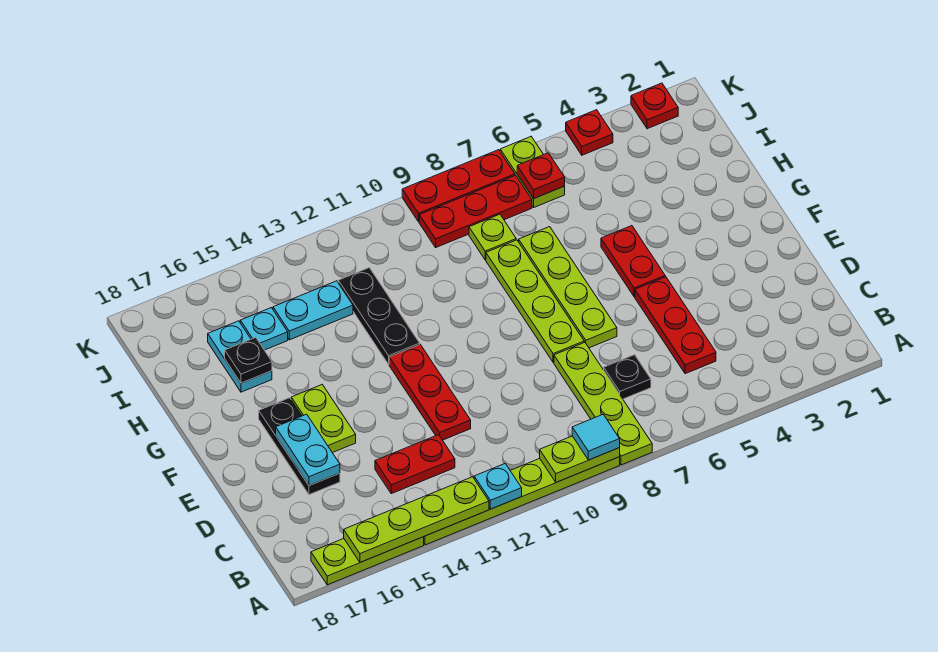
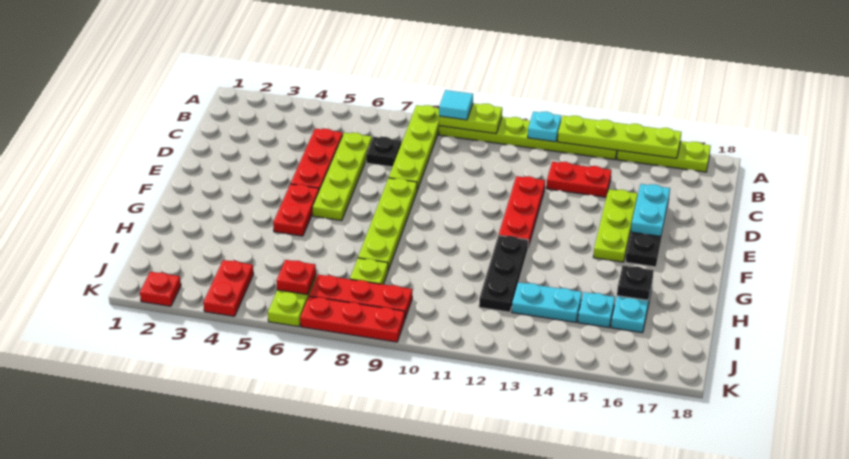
lime 1x4 plate [519,227,617,348] -> lime 1x4 plate moved to [312,133,372,221]
lime 1x2 plate [291,385,356,453] -> lime 1x3 plate [593,189,638,262]
red 1x1 plate [566,110,613,155] -> red 1x2 plate [203,260,254,316]

